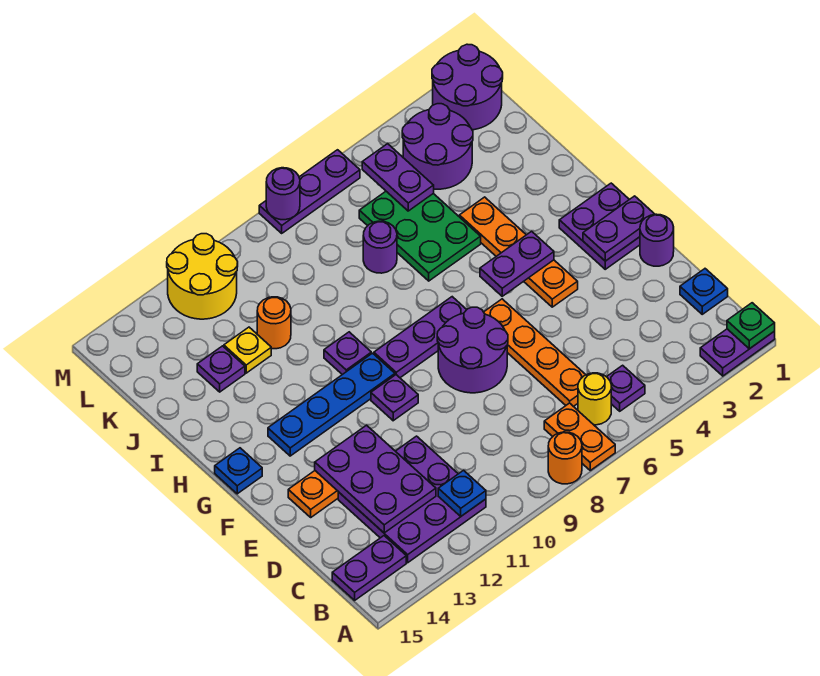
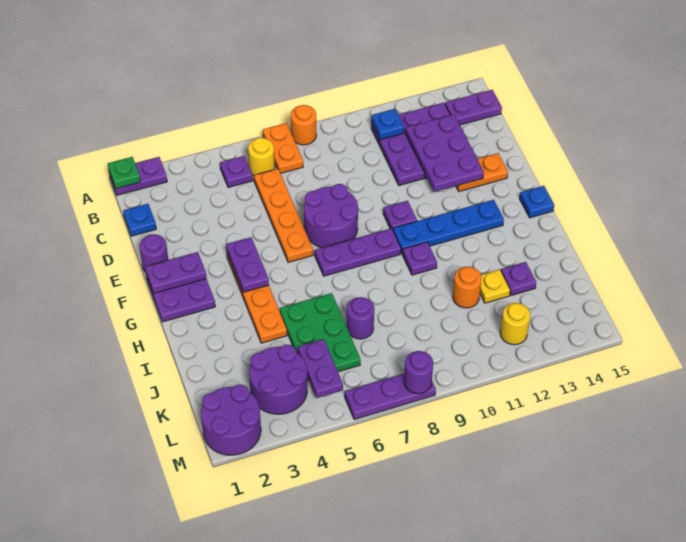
purple 1x2 plate [480,231,554,296] -> purple 1x2 plate turned to [226,237,269,292]
yellow 2x2 round brick [167,234,238,319] -> yellow 1x1 round brick [500,303,530,345]

